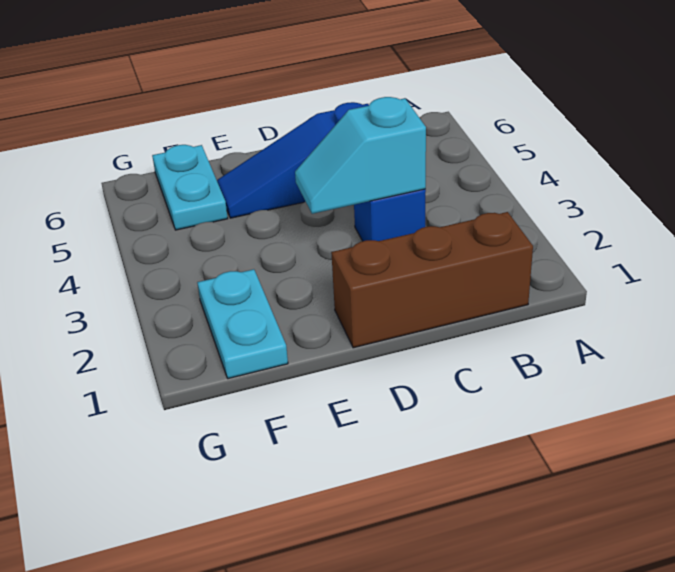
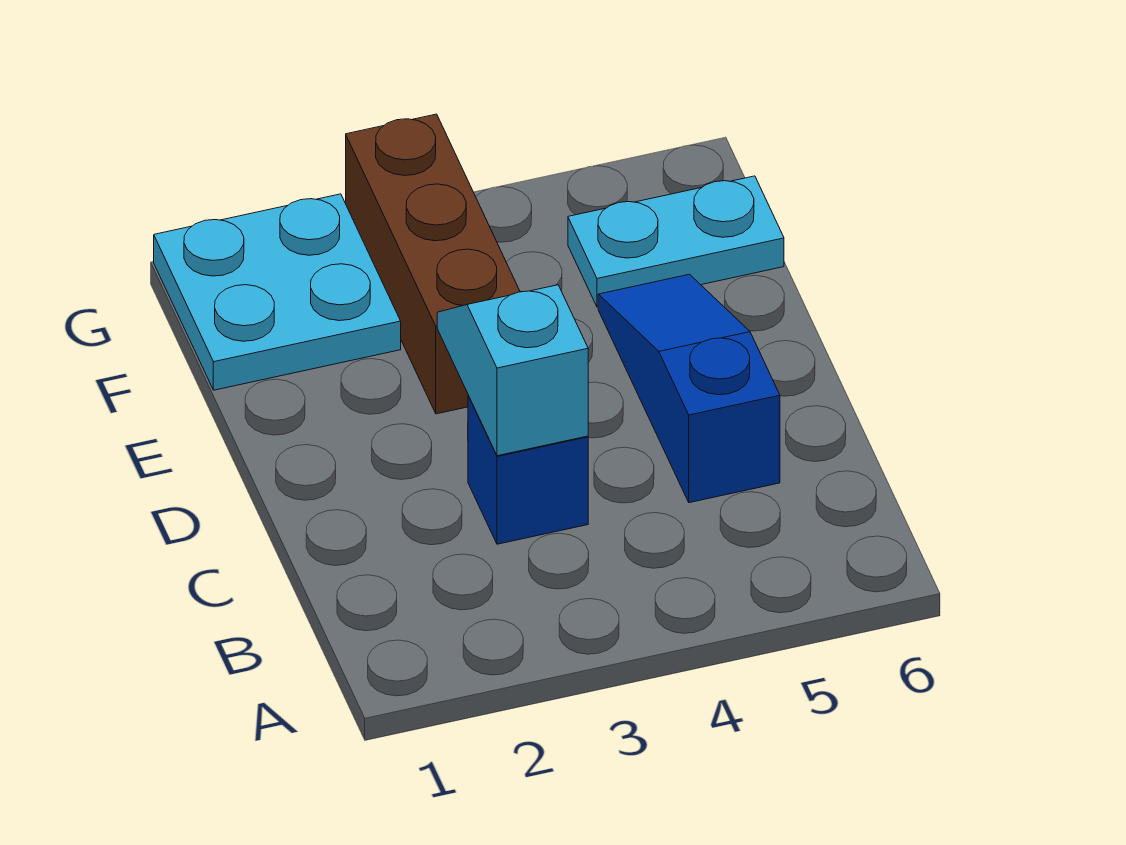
brown 1x3 brick [331,212,533,348] -> brown 1x3 brick moved to [346,114,520,414]
cyan 1x2 plate [197,269,288,379] -> cyan 2x2 plate [154,194,401,390]

